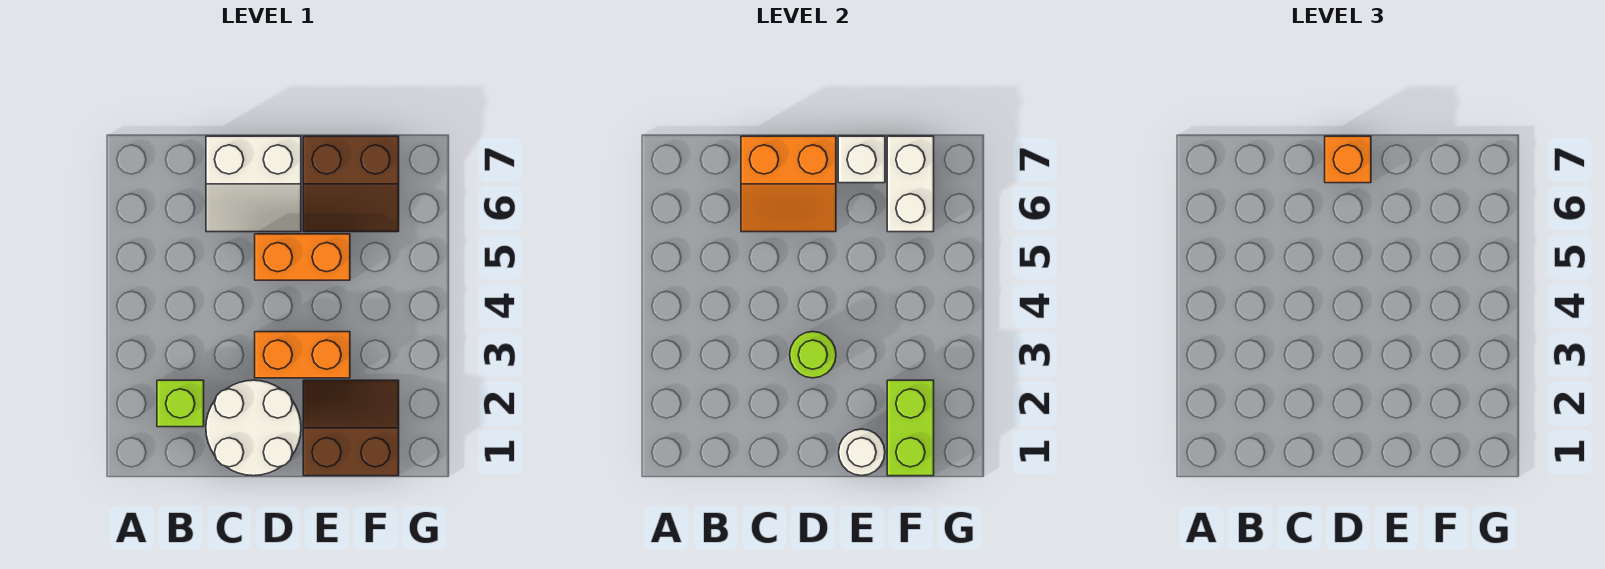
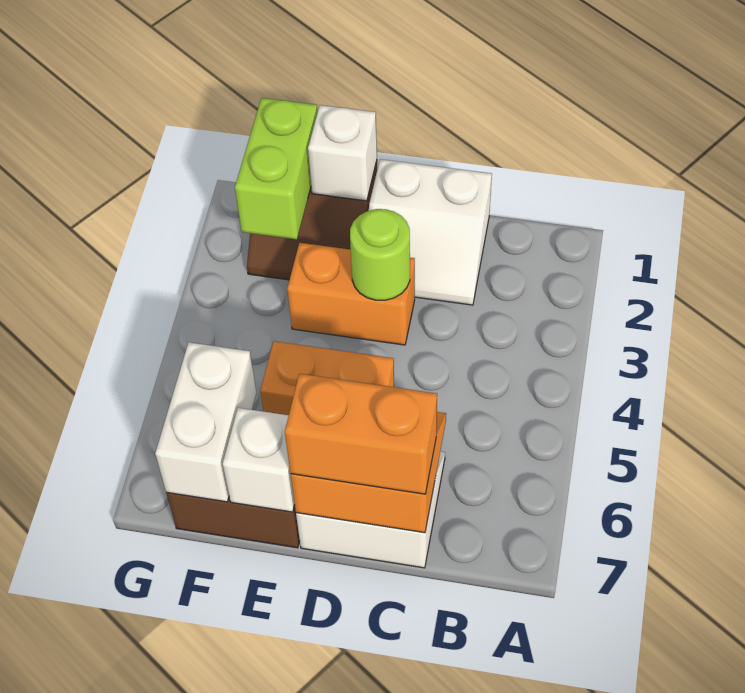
lime 1x1 brick [157,380,204,427] -> none
white 2x2 round brick [206,380,301,476] -> white 2x2 slope [369,159,492,305]
orange 1x1 brick [1325,136,1371,183] -> orange 1x2 brick [285,374,437,494]
white 1x1 round brick [839,429,885,476] -> white 1x1 brick [308,105,377,201]

